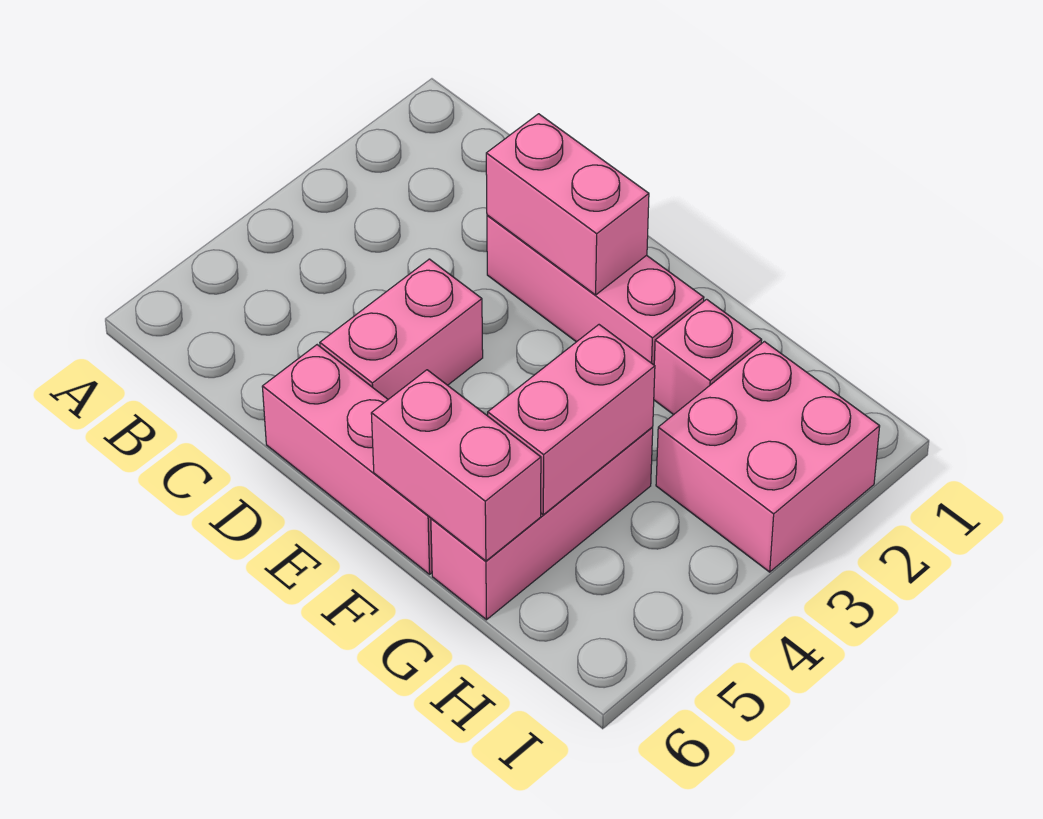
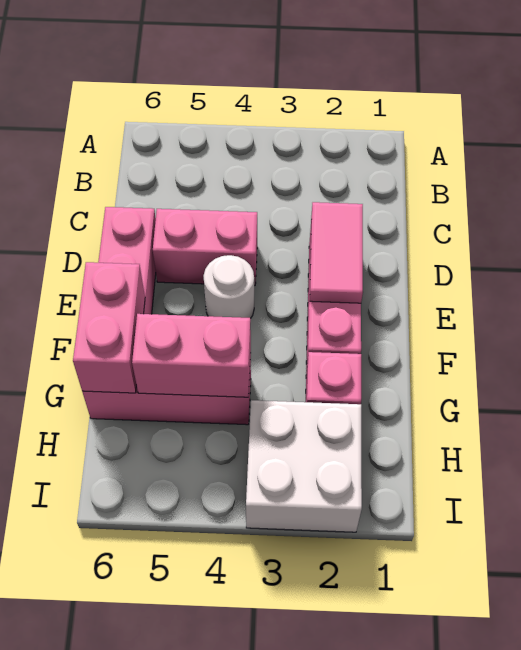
pink 1x2 brick [486,114,649,295] -> pink 1x2 tile [310,202,363,303]
none -> white 1x1 round brick [204,255,254,319]
pink 2x2 brick [656,342,880,572] -> white 2x2 brick [246,400,362,532]

